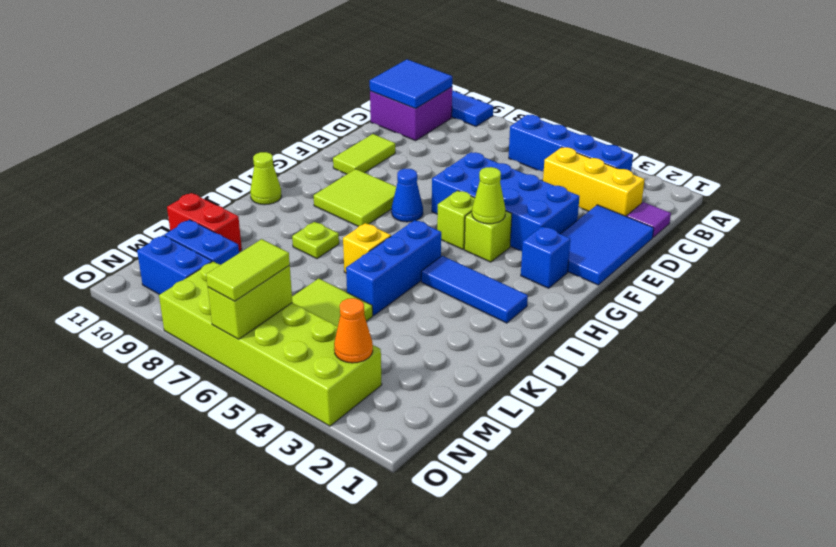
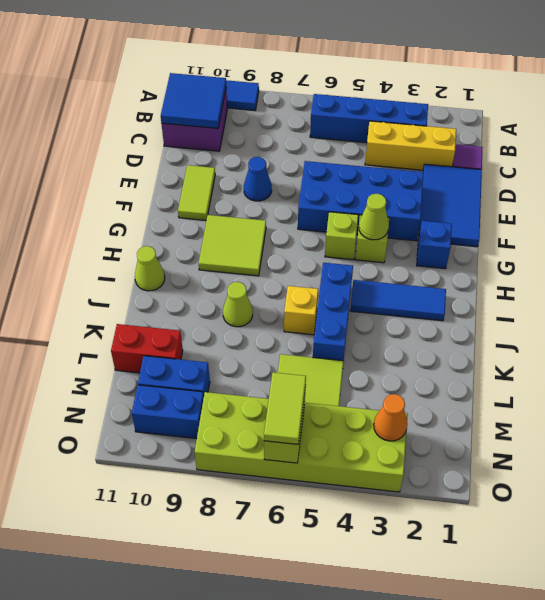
blue 1x1 cone [392,169,423,222] -> blue 1x1 cone moved to [244,157,272,201]
lime 1x1 plate [292,222,339,259] -> lime 1x1 cone [223,282,253,327]

